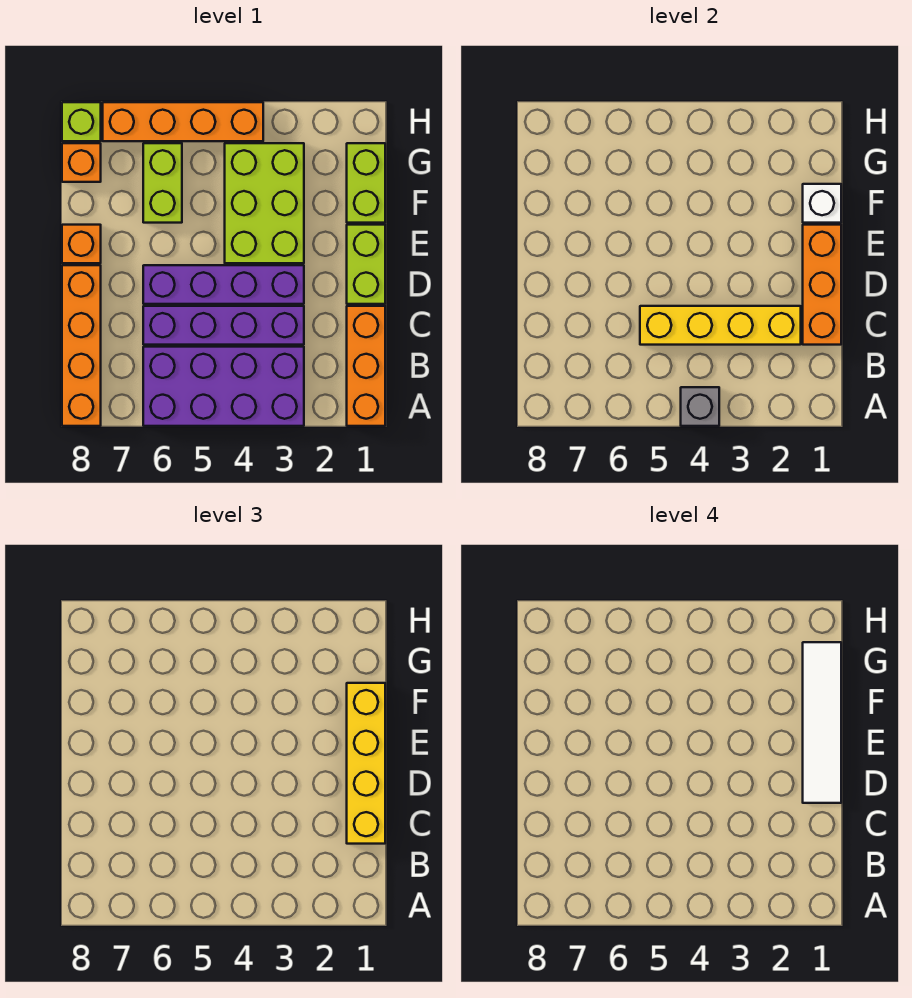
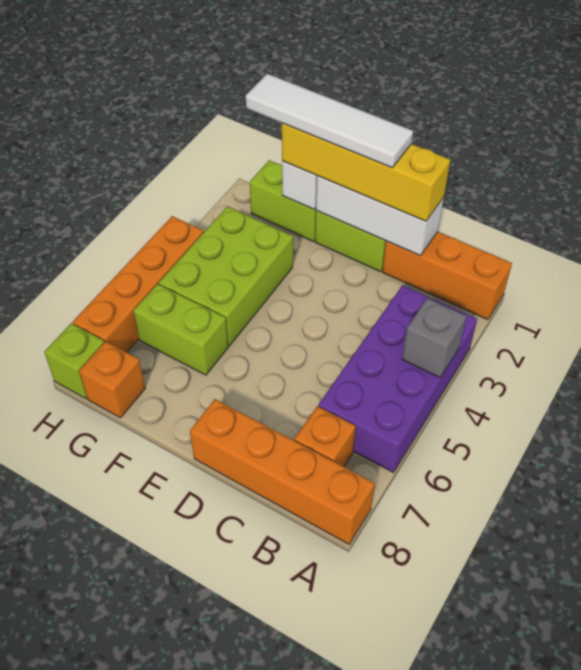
orange 1x3 brick [803,225,841,345] -> white 1x3 brick [316,176,444,256]
yellow 1x4 brick [640,306,801,345] -> none
purple 1x4 brick [143,306,304,345] -> none
purple 1x4 brick [143,265,304,304] -> none
lime 2x3 brick [225,143,304,263] -> lime 2x3 brick turned to [159,207,293,346]
orange 1x1 brick [62,225,101,263] -> orange 1x1 brick moved to [294,406,356,467]

